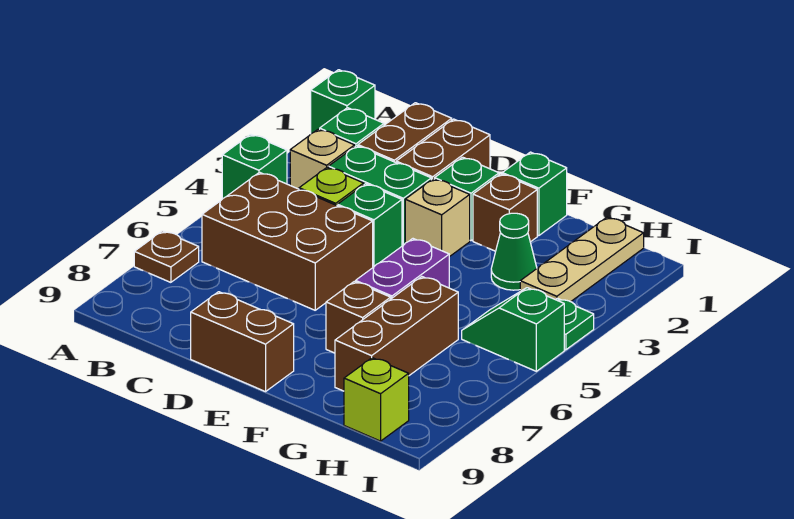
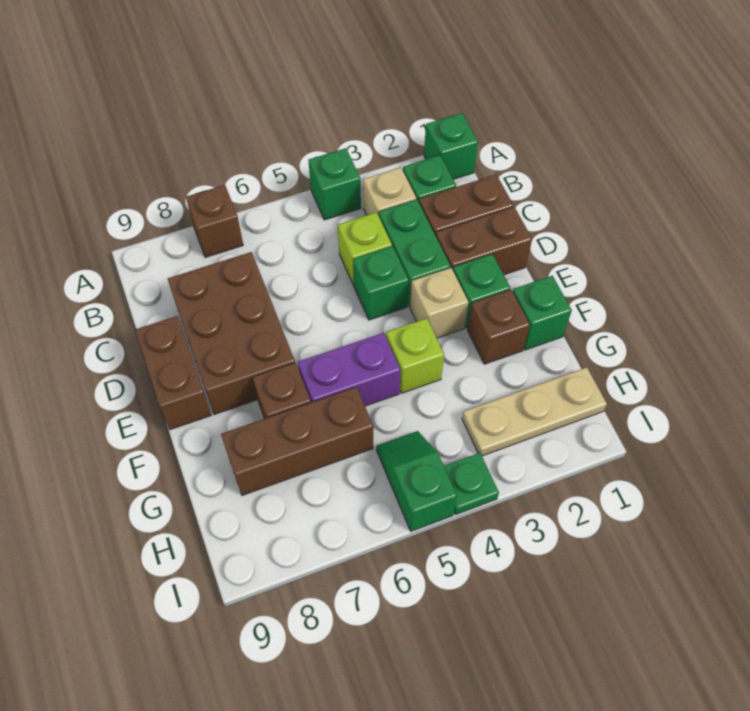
brown 1x1 plate [134,231,199,282] -> brown 1x1 brick [186,185,243,257]
brown 2x3 brick [202,172,373,310] -> brown 2x3 brick moved to [168,252,295,415]
green 1x1 cone [491,213,537,290] -> none
lime 1x1 brick [344,358,409,441] -> lime 1x1 brick moved to [386,318,444,393]

